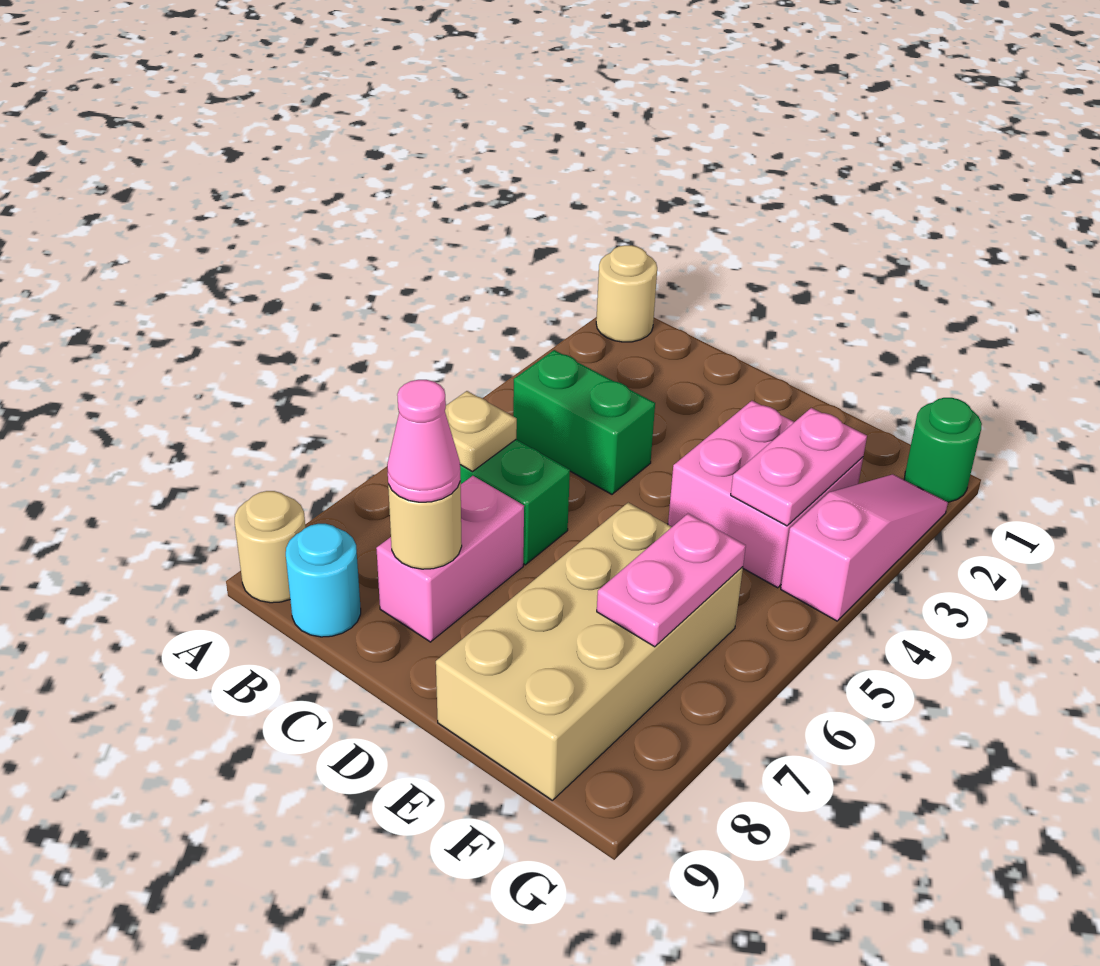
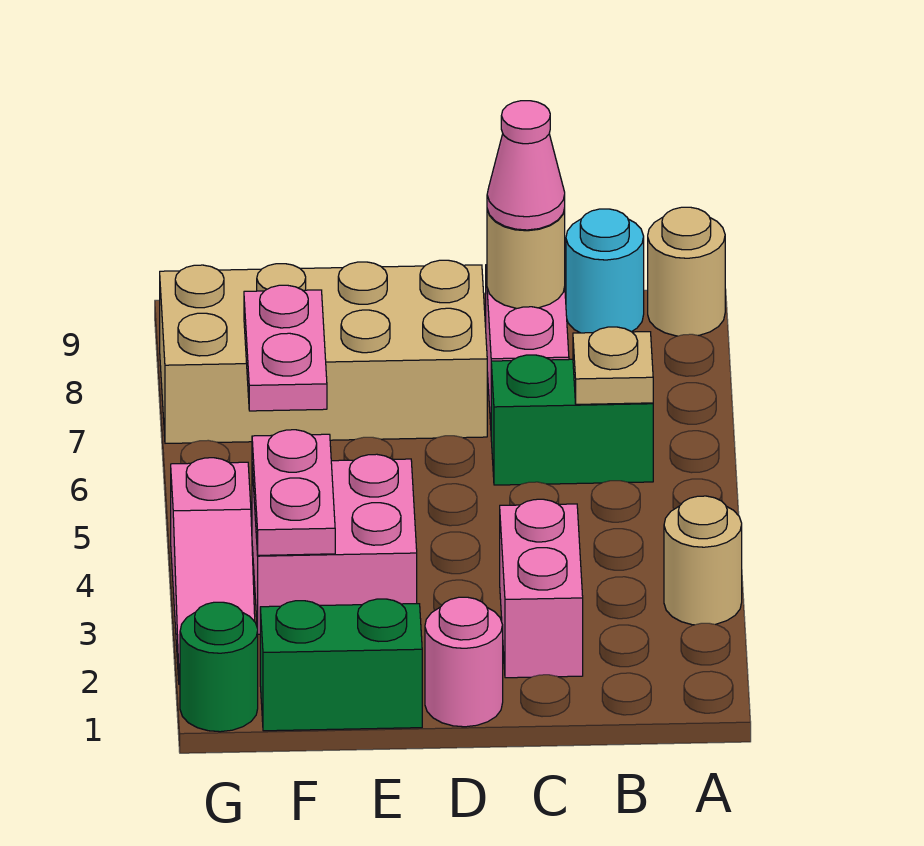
tan 1x1 round brick [596,245,657,342] -> tan 1x1 round brick moved to [664,496,742,625]
green 1x2 brick [513,350,655,494] -> green 1x2 brick moved to [260,599,422,731]
none -> pink 1x2 brick [500,499,583,678]
none -> pink 1x1 round brick [425,597,503,727]
tan 2x4 brick [436,503,743,800] -> tan 2x4 brick turned to [160,260,487,443]

